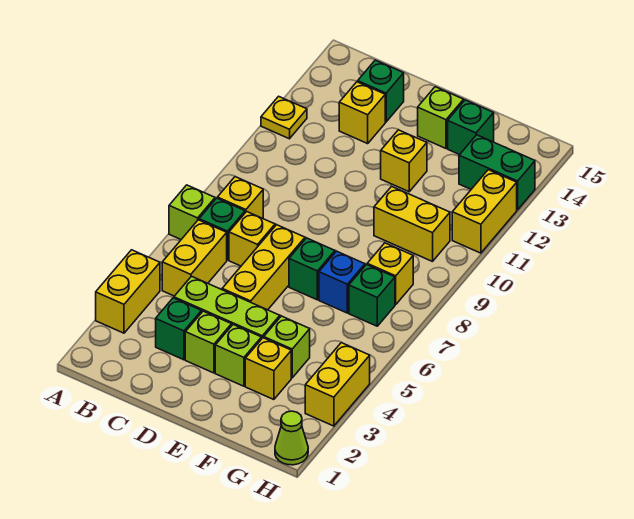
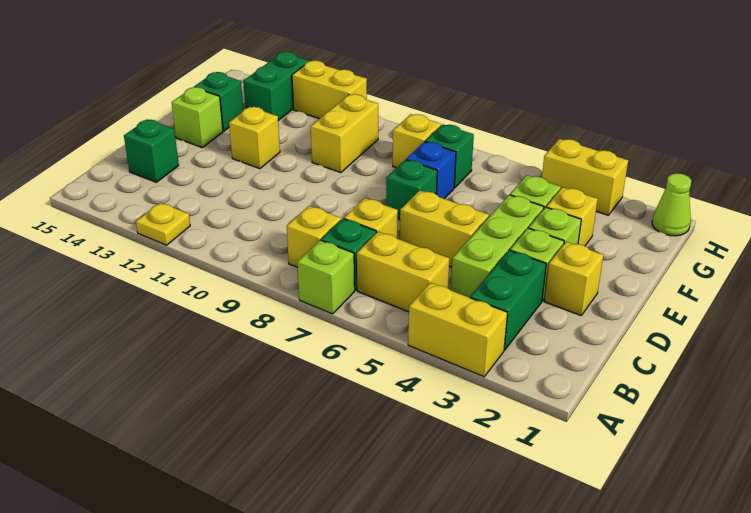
green 1x1 brick [156,298,202,360] -> green 1x2 brick [470,250,546,350]
yellow 1x1 brick [339,82,385,144] -> yellow 1x1 brick moved to [544,242,603,315]
yellow 1x3 brick [222,225,305,310] -> yellow 1x2 brick [400,190,489,267]

